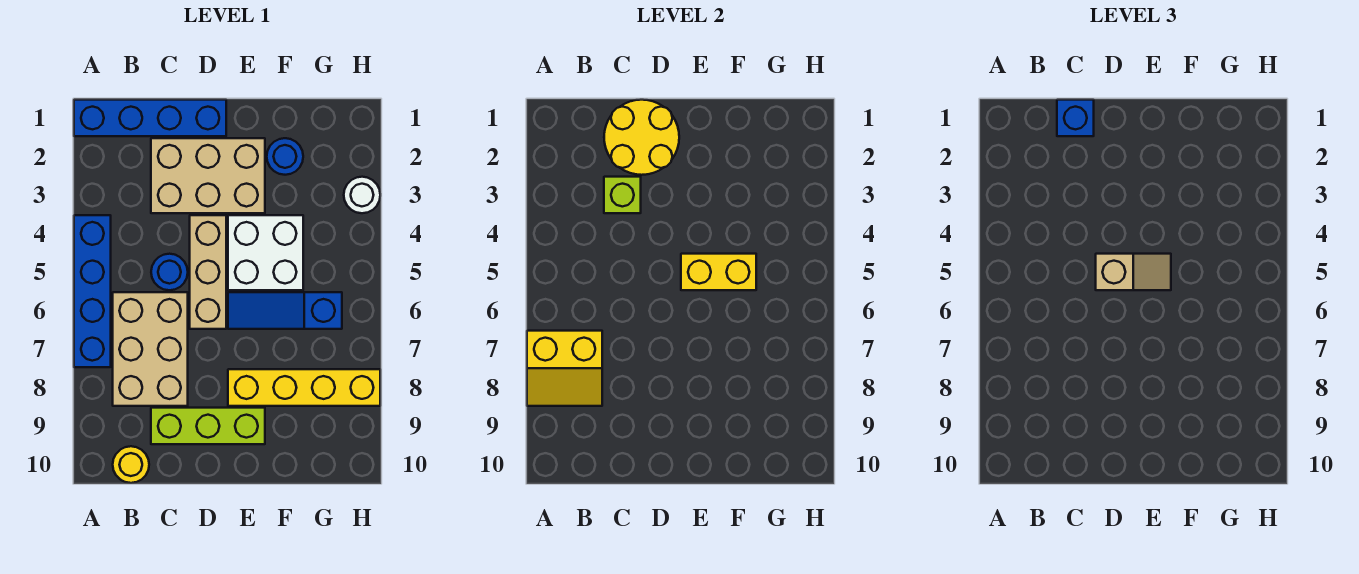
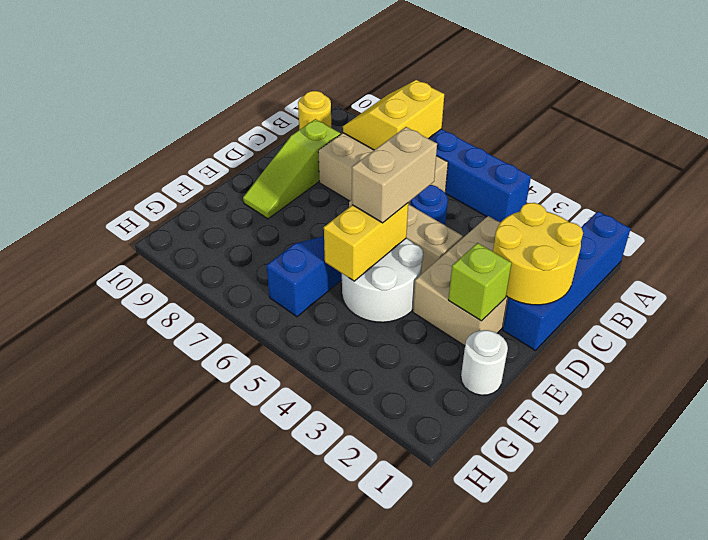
blue 1x1 brick [1057,100,1094,136] -> none
lime 1x1 brick [604,177,641,213] -> lime 1x1 brick moved to [449,243,512,321]
lime 1x3 brick [151,408,265,444] -> lime 1x3 slope [243,119,340,219]
tan 1x2 slope [1096,254,1171,290] -> tan 1x2 brick [352,127,437,223]
white 2x2 brick [228,215,303,290] -> white 2x2 round brick [342,238,423,322]
yellow 1x4 brick [228,369,380,406] -> none
blue 1x1 round brick [267,138,303,175] -> none
white 1x1 round brick [344,177,380,213] -> white 1x1 round brick moved to [461,330,508,395]

